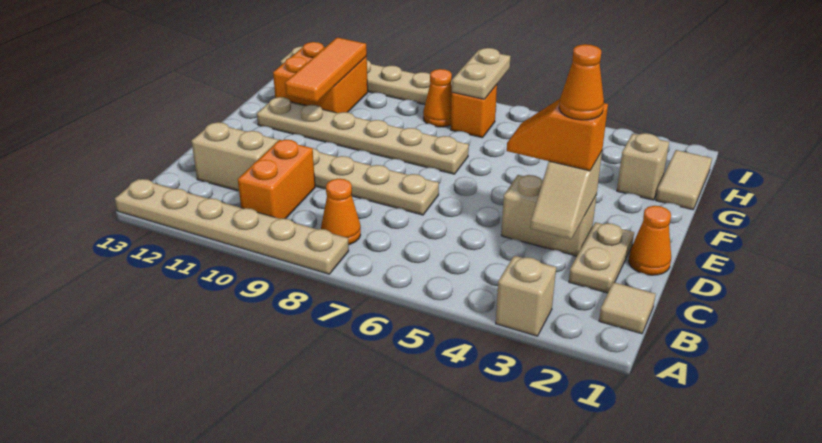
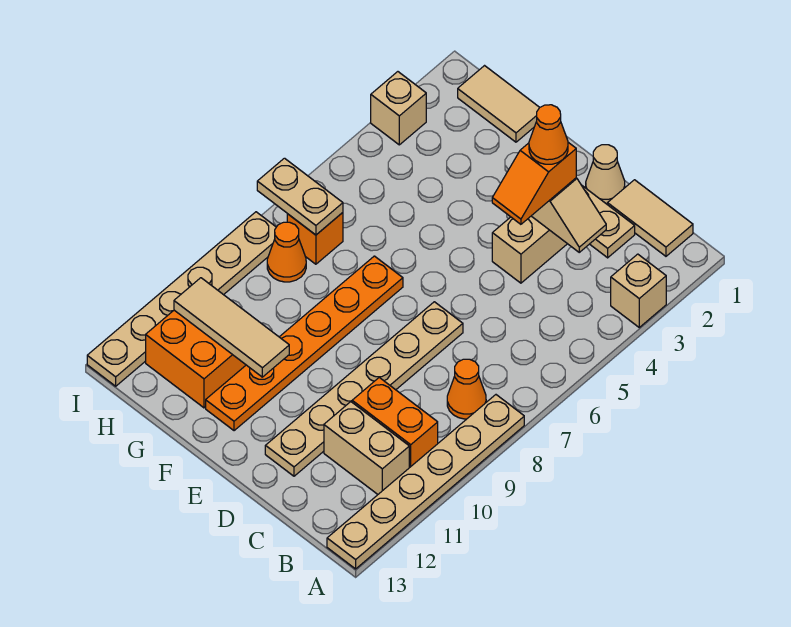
tan 1x1 tile [599,282,656,334] -> tan 1x2 tile [607,180,693,256]
tan 1x2 brick [191,122,278,191] -> tan 1x2 brick turned to [324,402,409,494]
orange 1x1 cone [628,206,671,275] -> tan 1x1 cone [586,145,625,204]
tan 1x6 plate [257,97,469,174] -> orange 1x6 plate [206,256,403,431]
orange 1x3 tile [285,38,367,102] -> tan 1x3 tile [174,278,289,377]
tan 1x1 brick [617,133,669,200] -> tan 1x1 brick moved to [371,72,426,145]

